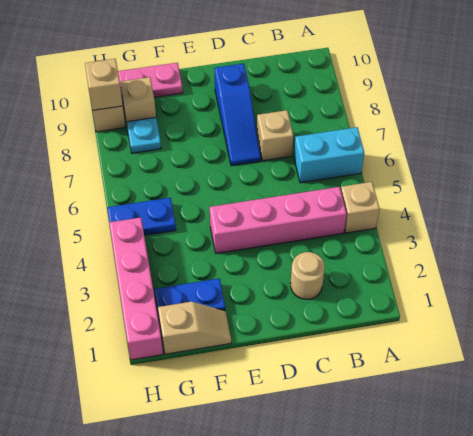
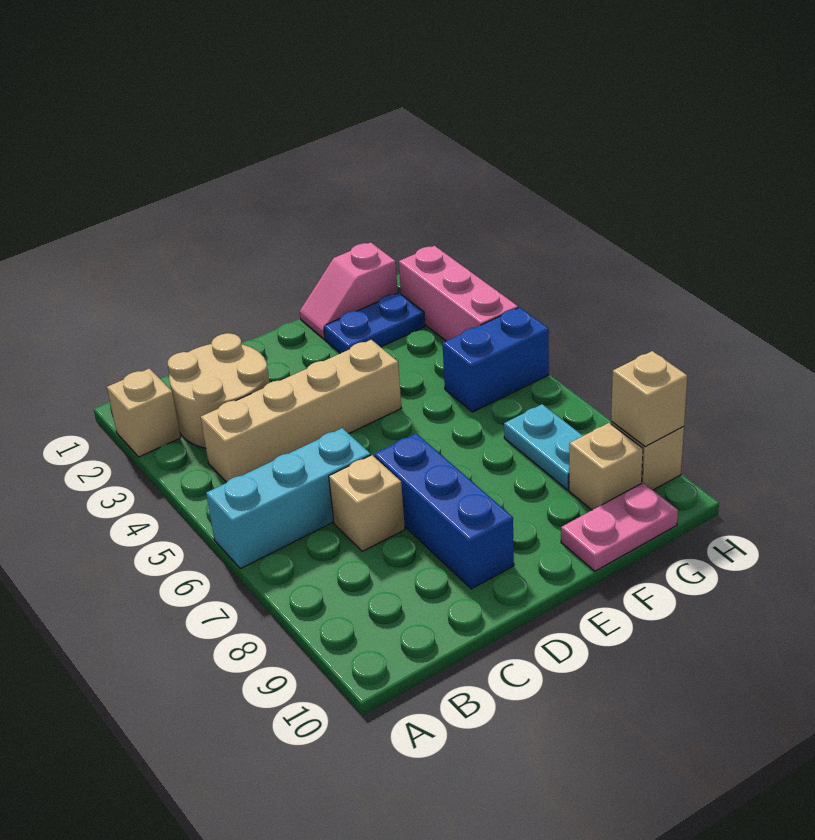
tan 1x1 brick [341,182,379,233] -> tan 1x1 brick moved to [107,369,181,457]
cyan 1x2 brick [294,127,364,183] -> cyan 1x3 brick [206,428,371,569]
pink 1x4 brick [210,187,347,253] -> tan 1x4 brick [201,340,401,482]
tan 1x1 round brick [290,252,325,299] -> tan 2x2 round brick [168,333,270,448]
blue 1x3 slope [214,64,261,166] -> blue 1x3 brick [374,433,514,589]
tan 1x2 slope [158,302,231,354] -> pink 1x2 slope [300,242,398,339]
blue 1x2 plate [107,198,176,235] -> blue 1x2 brick [443,307,549,412]
cyan 1x1 plate [126,117,161,153] -> cyan 1x2 plate [504,404,583,490]
pink 1x4 brick [109,217,163,360] -> pink 1x3 brick [399,246,518,341]

